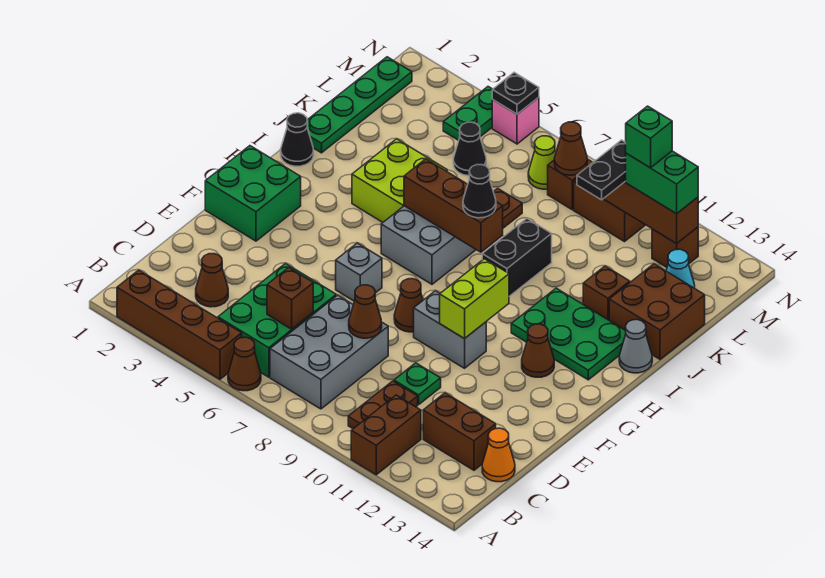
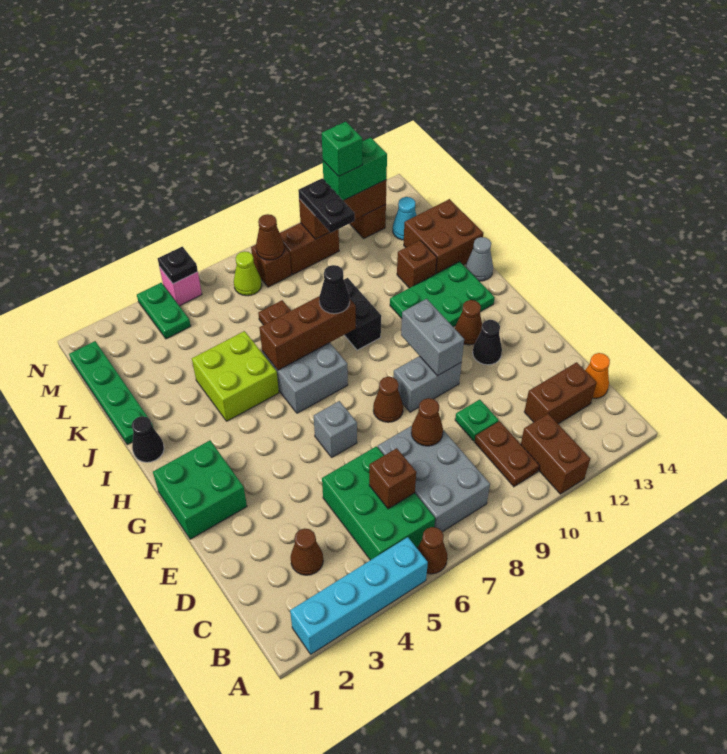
brown 1x4 brick [117,270,242,379] -> cyan 1x4 brick [290,537,428,654]
lime 1x2 brick [440,259,509,339] -> grey 1x2 brick [401,299,464,376]
black 1x1 cone [453,122,486,176] -> black 1x1 cone moved to [473,320,502,365]

